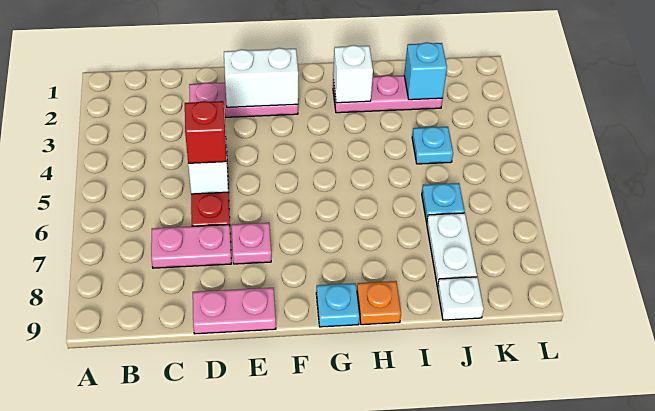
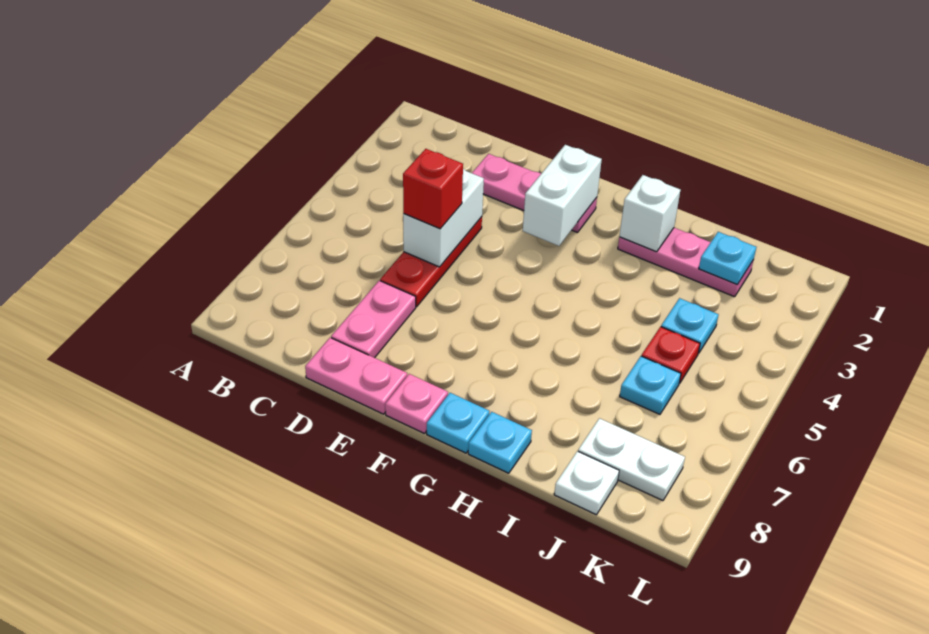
pink 1x2 plate [151,225,231,268] -> pink 1x2 plate turned to [331,281,416,358]
white 1x2 brick [224,48,298,107] -> white 1x2 brick turned to [523,145,602,246]
pink 1x1 plate [232,223,271,264] -> pink 1x1 plate moved to [385,374,448,434]
orange 1x1 plate [357,281,401,325] -> cyan 1x1 plate [468,412,532,473]
cyan 1x1 brick [404,42,447,100] -> cyan 1x1 plate [699,232,756,284]
none -> red 1x1 plate [642,327,700,383]
white 1x2 plate [427,213,477,286] -> white 1x2 plate turned to [578,418,685,501]

